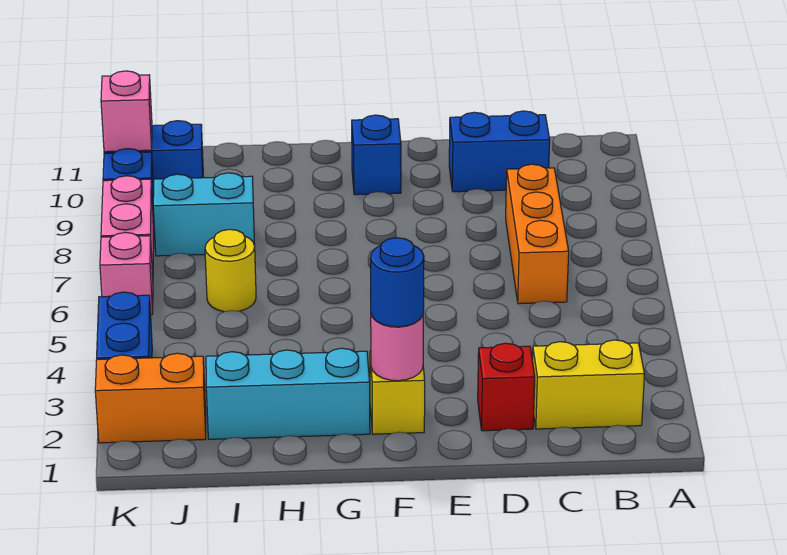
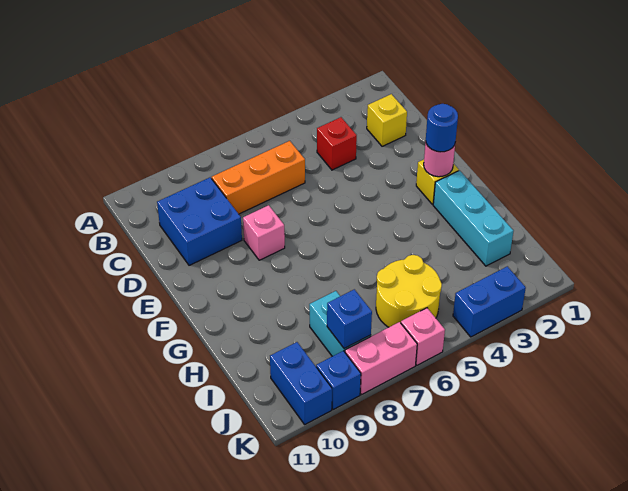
yellow 1x2 brick [532,340,644,429] -> yellow 1x1 brick [367,94,407,146]
blue 1x2 brick [449,111,550,192] -> blue 2x2 brick [157,178,242,265]
red 1x1 brick [478,343,535,431] -> red 1x1 brick moved to [317,117,357,170]
blue 1x1 brick [352,115,401,195] -> blue 1x1 brick moved to [327,289,372,348]
yellow 1x1 round brick [205,229,256,312] -> yellow 2x2 round brick [376,255,442,327]
orange 1x2 brick [95,353,206,443] -> none
pink 1x1 brick [101,71,152,152] -> pink 1x1 brick moved to [243,205,285,260]

